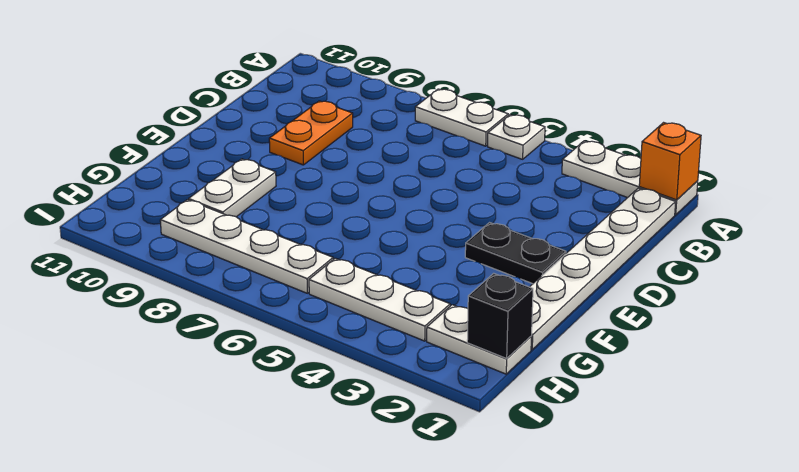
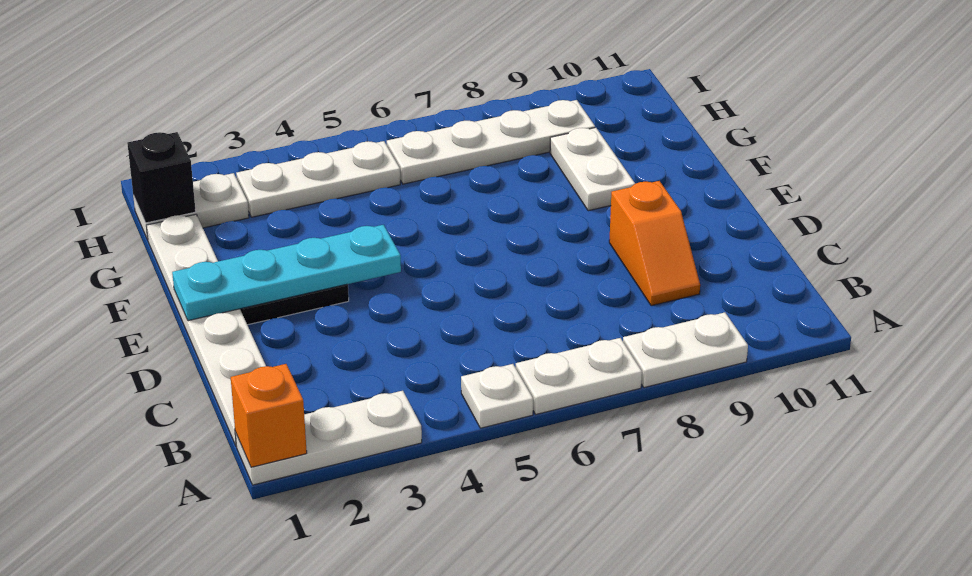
none -> white 1x2 plate [623,312,748,388]
orange 1x2 plate [269,101,353,165] -> orange 1x2 slope [609,181,700,306]
none -> cyan 1x4 plate [172,225,401,321]

